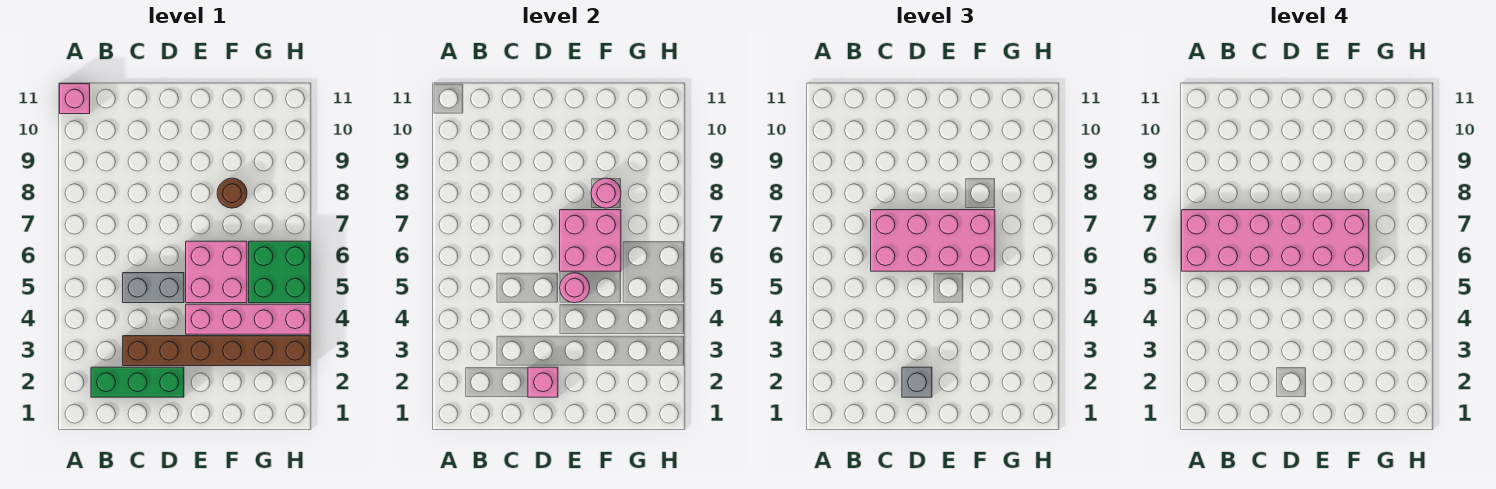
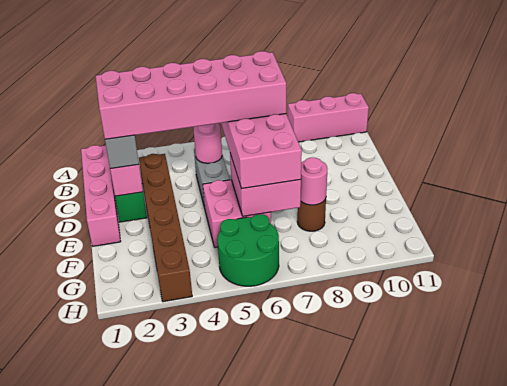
pink 2x6 brick [1182,210,1369,271] -> pink 2x6 brick turned to [96,51,286,139]
pink 1x1 brick [60,84,90,114] -> pink 1x3 brick [288,93,369,142]
pink 1x4 brick [186,304,310,334] -> pink 1x4 brick moved to [81,145,121,246]
pink 1x1 round brick [560,273,590,303] -> pink 1x1 round brick moved to [194,123,222,163]
green 2x2 brick [249,241,310,303] -> green 2x2 round brick [217,214,279,286]

